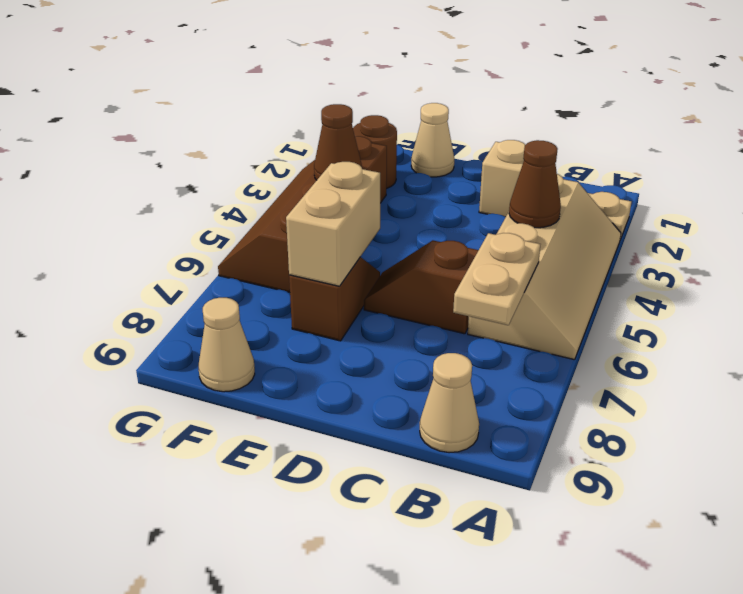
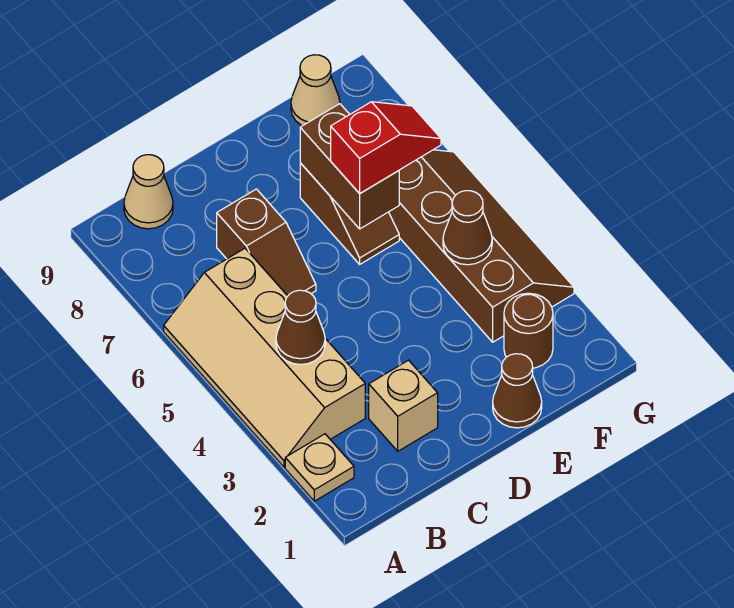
tan 1x2 plate [453,233,540,325] -> none
brown 1x2 slope [364,240,479,334] -> brown 1x2 slope turned to [217,189,316,296]
tan 1x1 cone [411,103,454,177] -> brown 1x1 cone [493,354,542,428]
tan 1x2 brick [286,162,380,286] -> brown 1x2 brick [300,104,399,229]
none -> red 1x2 slope [331,102,441,194]

